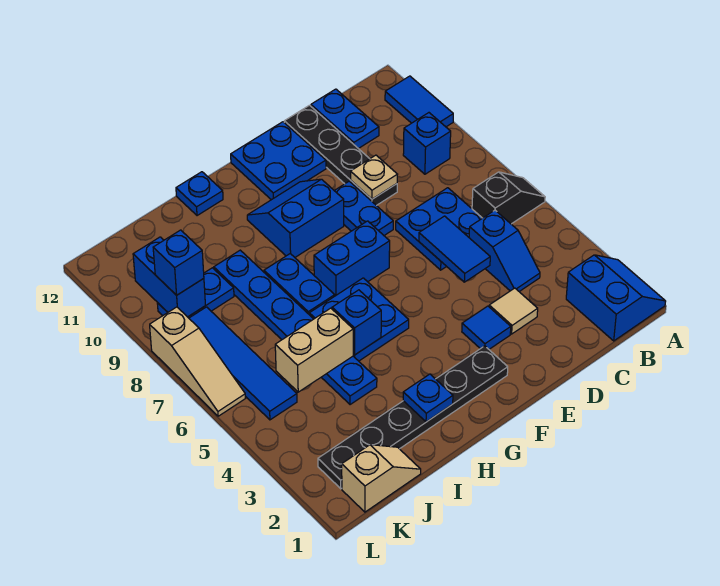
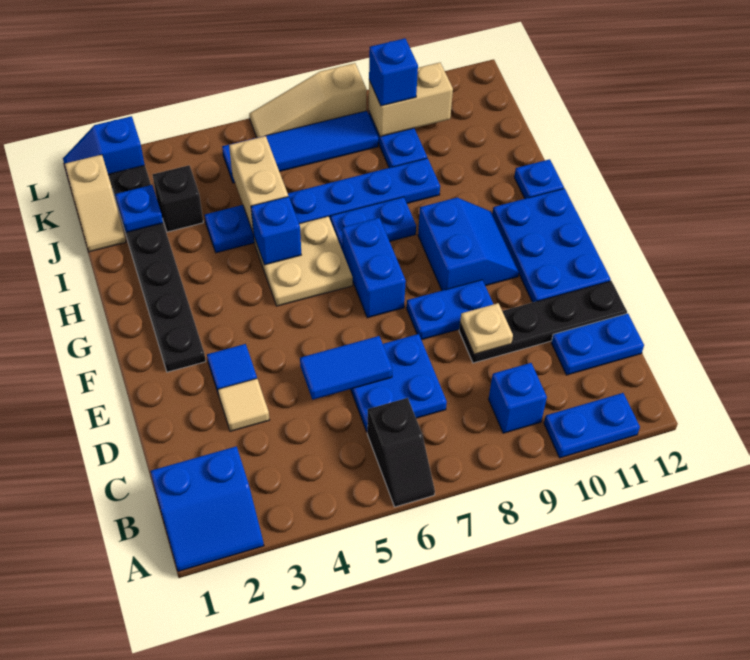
blue 1x2 tile [385,76,453,127] -> blue 1x2 plate [544,393,640,458]
blue 1x2 slope [469,210,540,292] -> blue 1x2 slope moved to [63,116,145,176]
blue 2x2 plate [231,122,326,200] -> blue 2x3 plate [492,188,611,302]
blue 2x2 plate [309,278,409,361] -> tan 2x2 plate [254,216,353,306]
blue 1x1 plate [403,374,453,422] -> blue 1x1 plate moved to [115,185,163,232]
none -> black 1x1 brick [153,165,203,232]
blue 1x2 brick [133,237,205,317] -> tan 1x2 brick [369,63,453,137]

